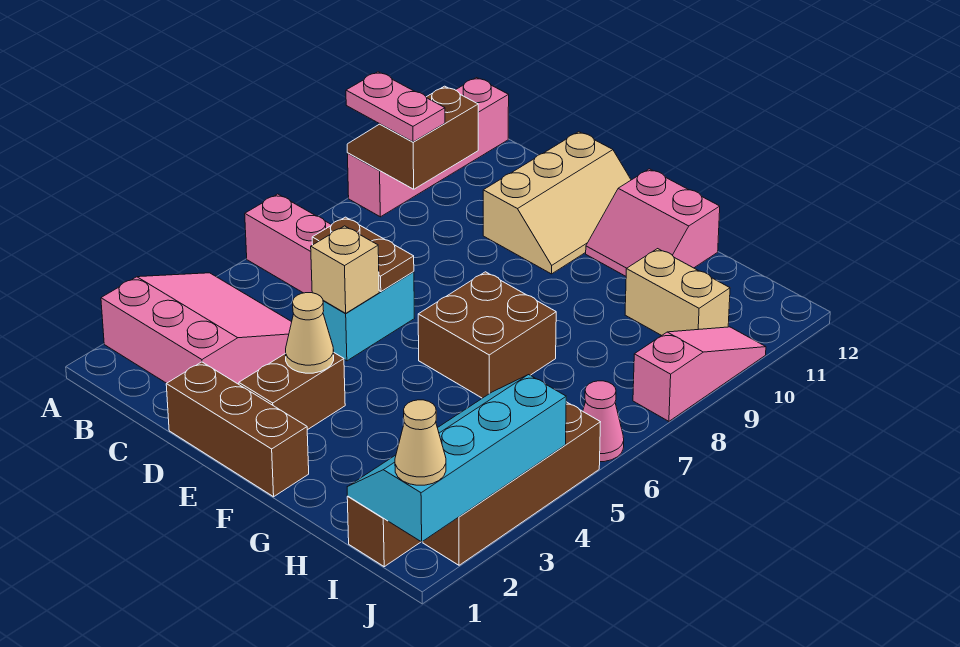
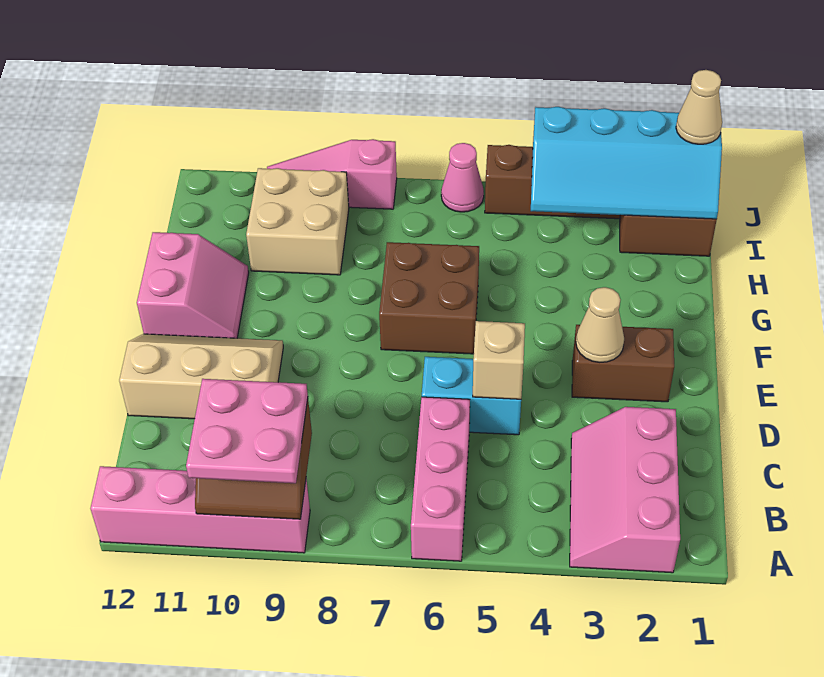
pink 3x3 slope [101,273,292,384] -> pink 2x3 slope [570,407,680,573]
pink 1x2 plate [346,72,445,142] -> pink 2x2 plate [186,379,308,483]
brown 1x2 plate [312,217,414,292] -> none
brown 1x3 brick [166,362,309,497] -> none
tan 1x2 brick [625,249,730,336] -> tan 2x2 brick [246,168,349,275]

